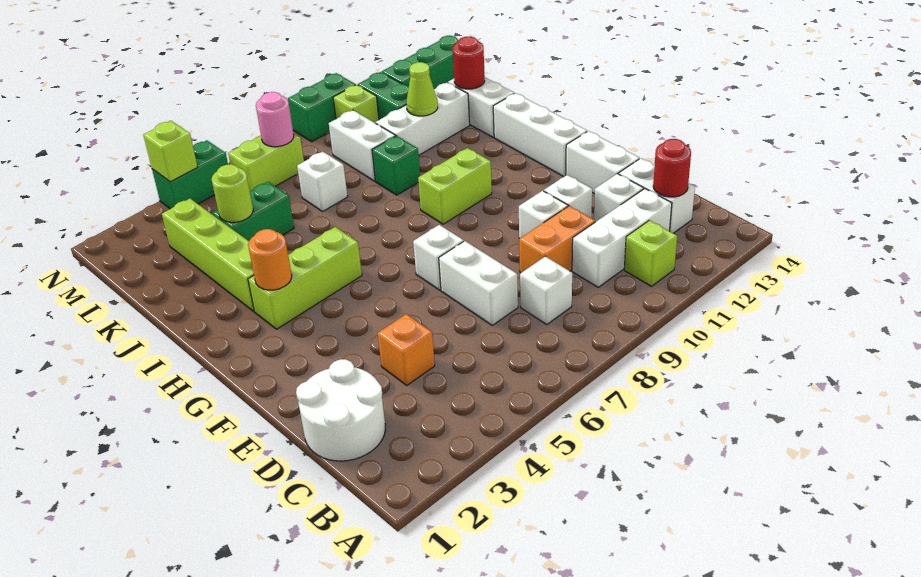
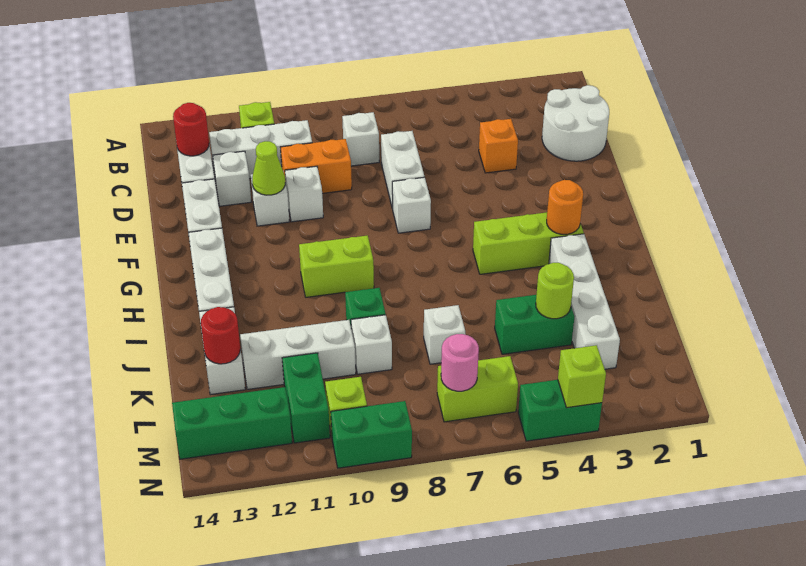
lime 1x4 brick [162,199,254,311] -> white 1x4 brick [549,234,620,369]
white 1x2 brick [329,110,395,181] -> white 1x1 brick [351,315,392,374]
lime 1x1 cone [406,62,438,116] -> lime 1x1 cone moved to [252,141,285,195]

